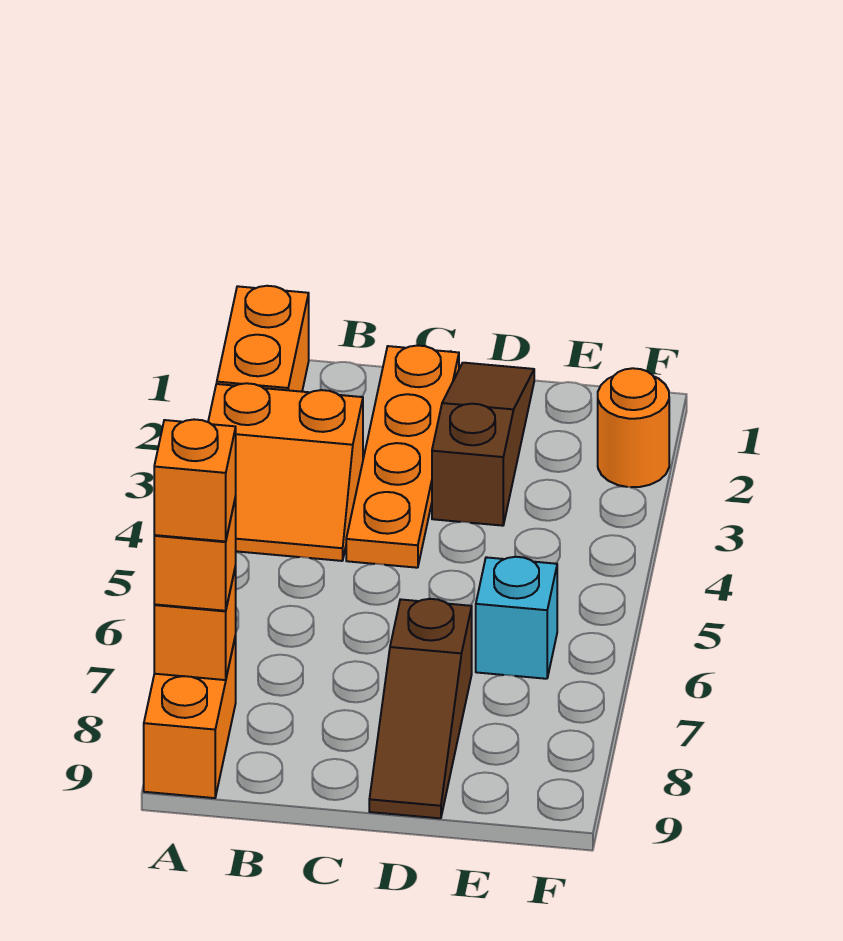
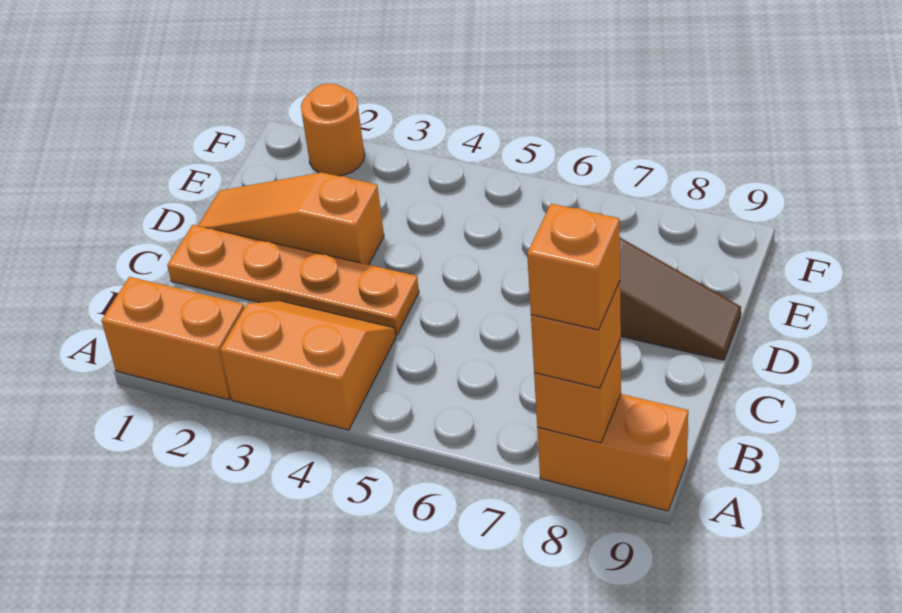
orange 2x2 slope [208,383,363,561] -> orange 2x2 slope turned to [220,301,396,430]
brown 1x3 slope [432,363,534,526] -> orange 1x3 slope [198,172,384,265]
cyan 1x1 brick [476,557,557,679] -> none

